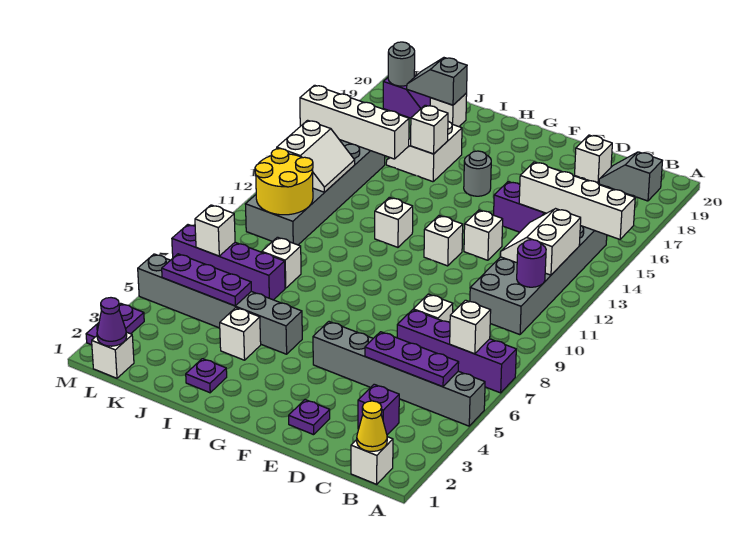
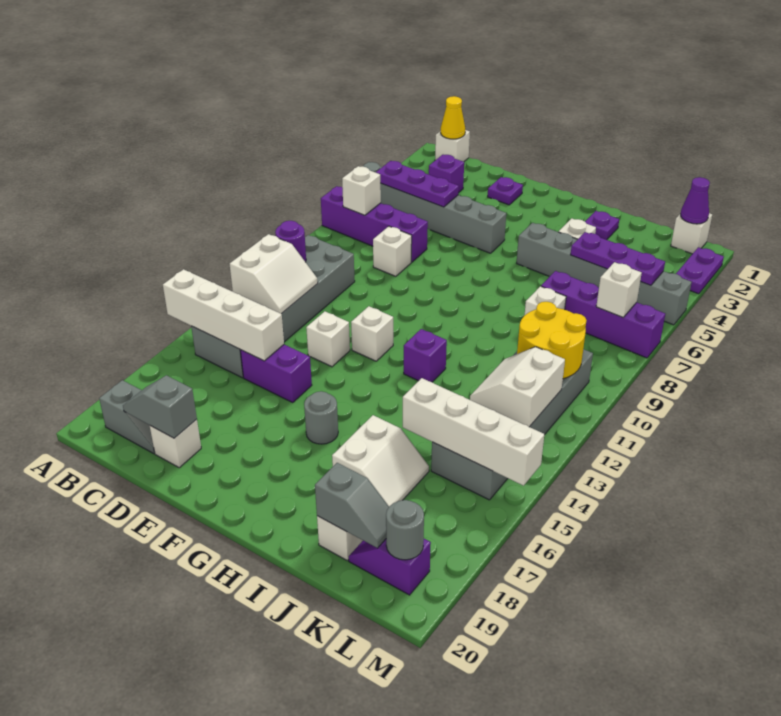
none -> grey 1x2 slope [123,375,197,438]
white 1x1 brick [375,197,413,247] -> purple 1x1 brick [404,329,447,382]
white 1x1 brick [411,105,448,154] -> none

